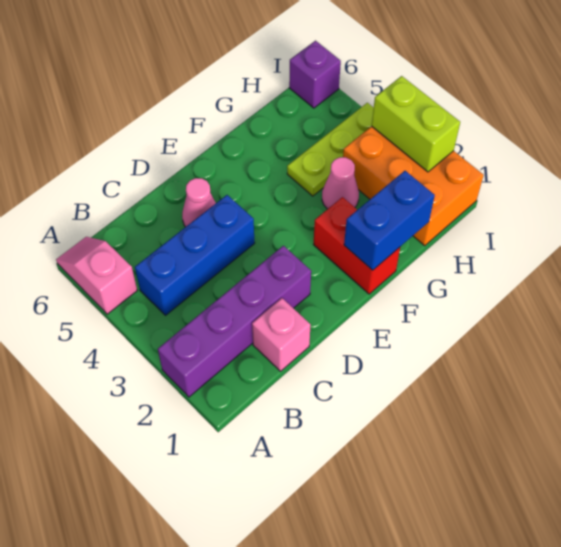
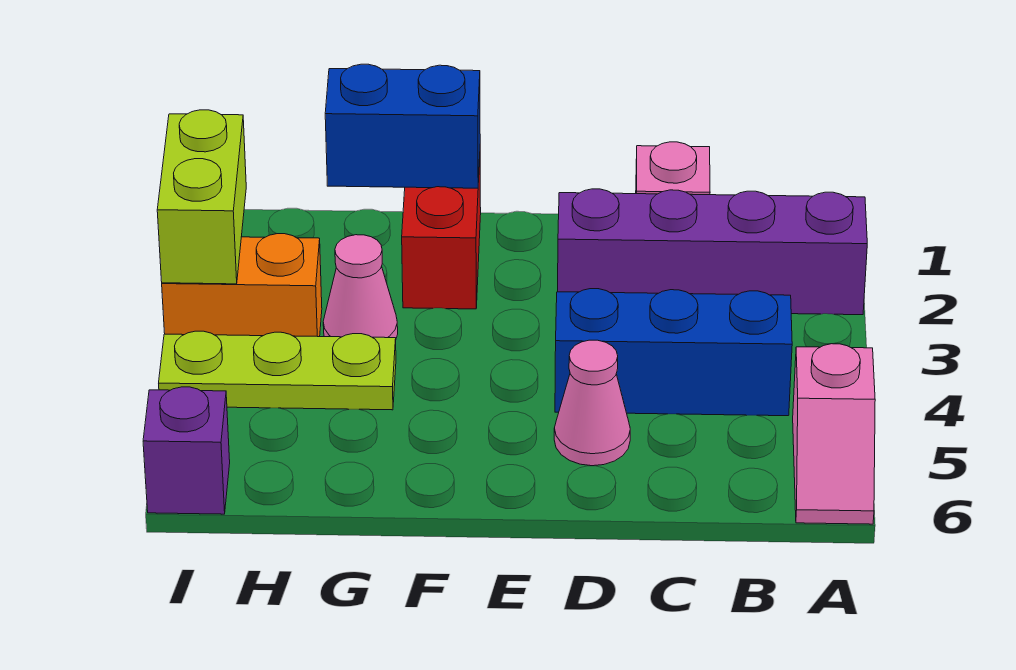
orange 2x3 brick [343,126,484,246] -> orange 1x2 brick [162,234,322,337]

